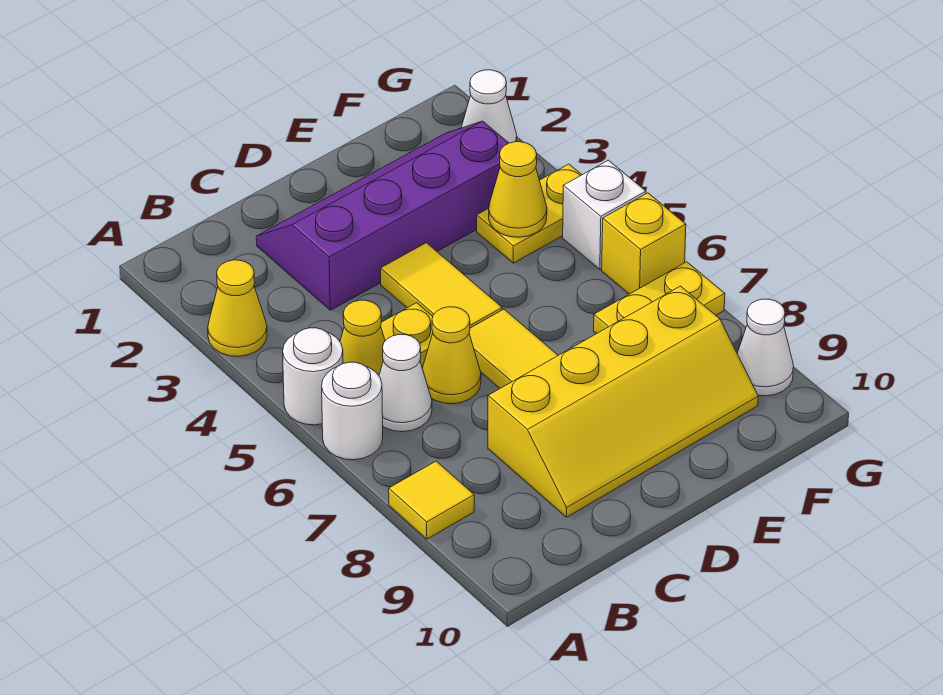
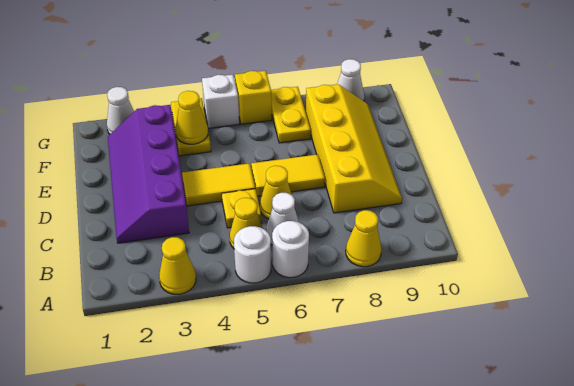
yellow 1x1 tile [389,461,474,539] -> yellow 1x1 cone [346,210,382,267]

